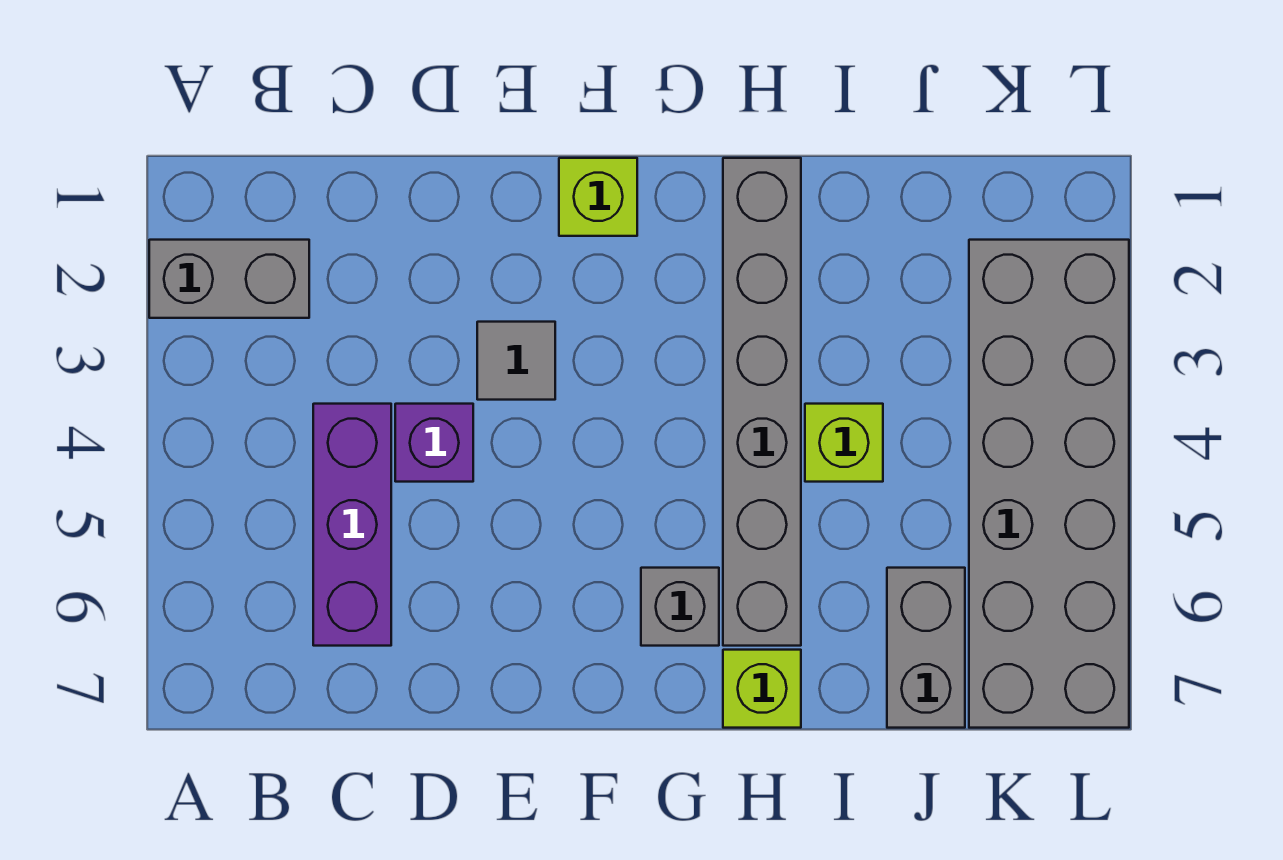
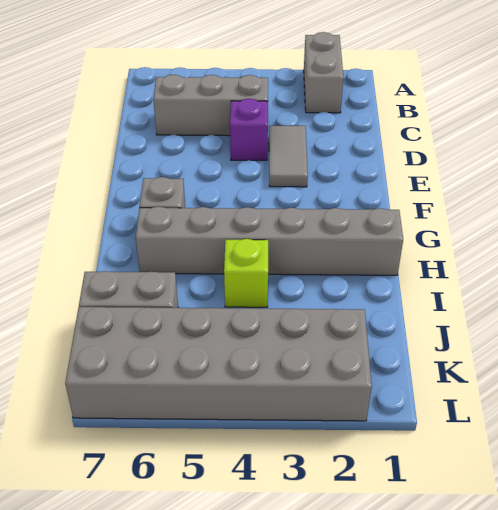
purple 1x3 brick [313,404,391,646] -> grey 1x3 brick [153,75,268,136]
grey 1x1 tile [477,322,555,400] -> grey 1x2 tile [269,126,308,187]
lime 1x1 brick [559,158,637,236] -> none
lime 1x1 brick [723,650,801,728] -> none

